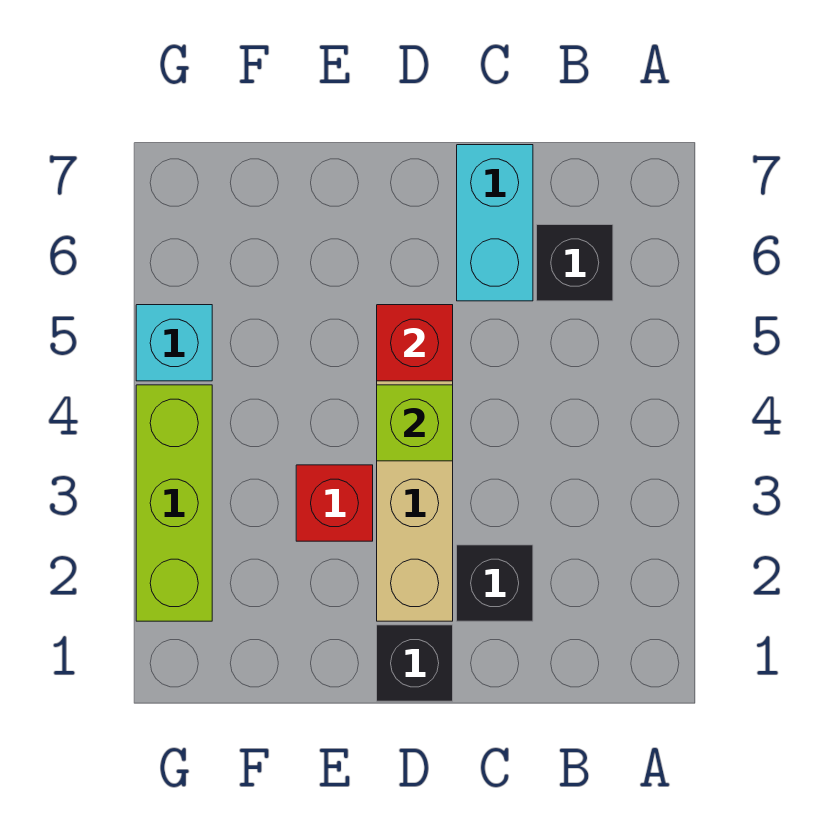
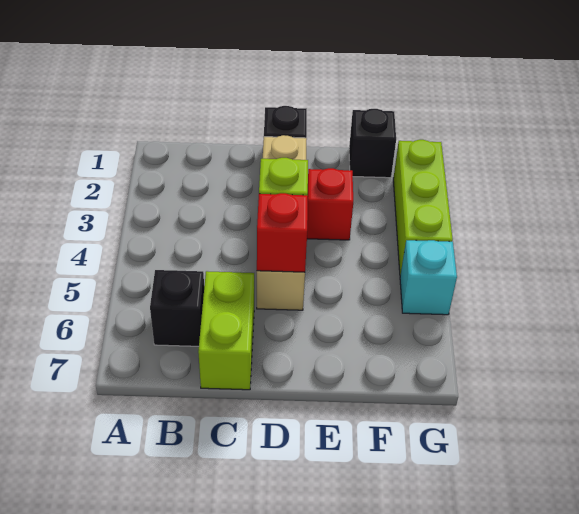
black 1x1 brick [457,545,533,621] -> black 1x1 brick moved to [349,109,396,178]
cyan 1x2 brick [457,145,533,301] -> lime 1x2 brick [198,271,254,390]

